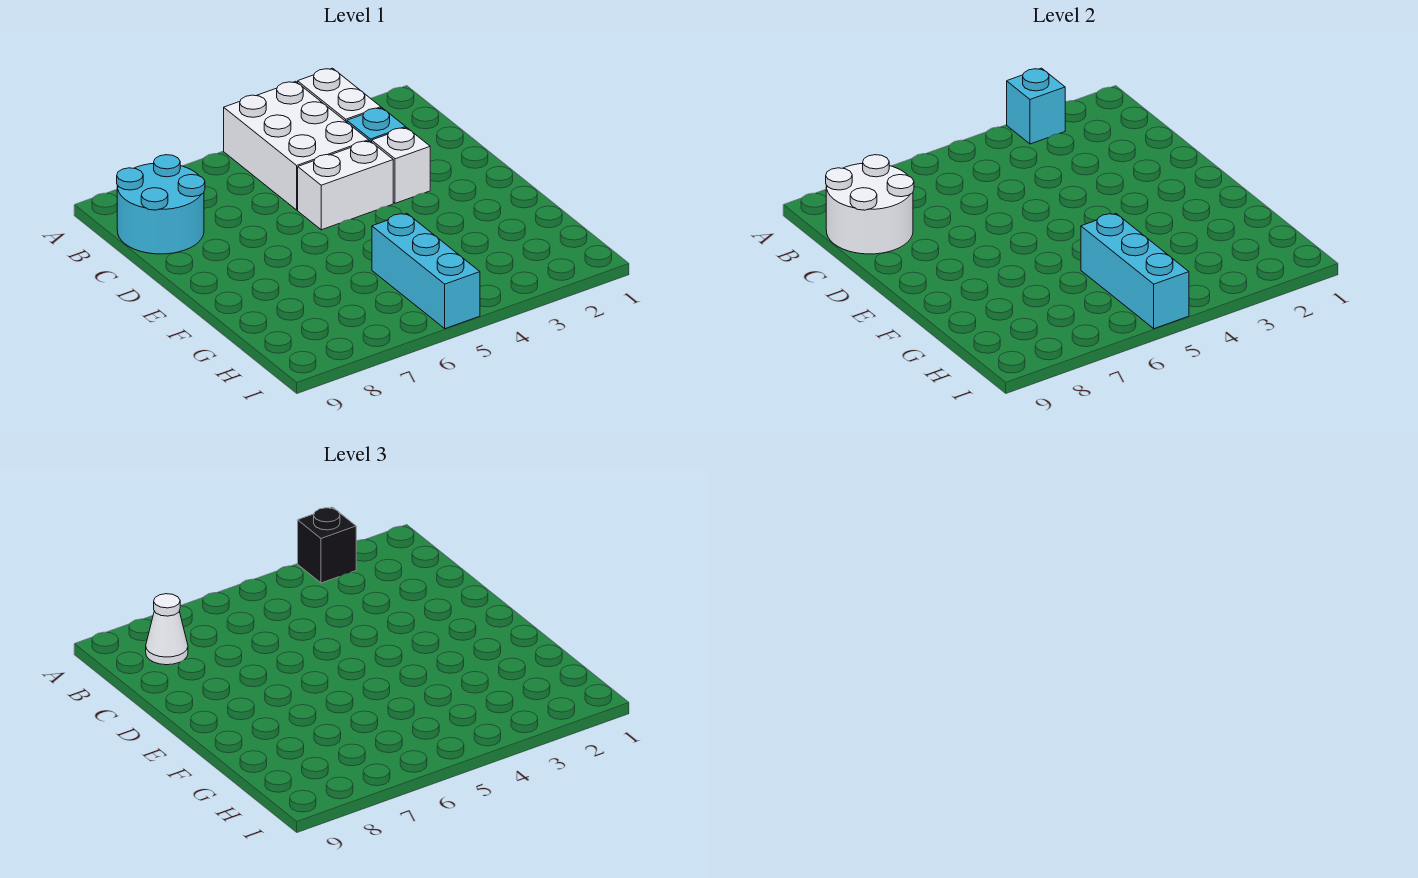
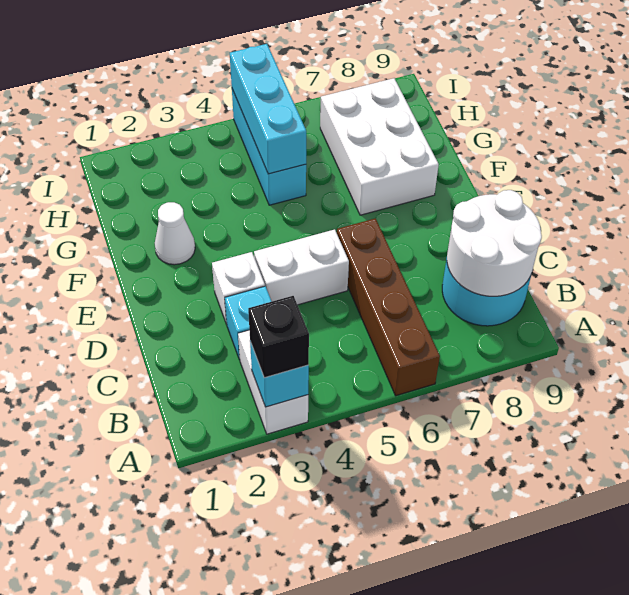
white 2x3 brick [224,81,369,210] -> white 2x3 brick moved to [320,78,439,215]
none -> brown 1x4 brick [337,218,440,396]
white 1x1 cone [146,594,188,665] -> white 1x1 cone moved to [155,202,195,265]

